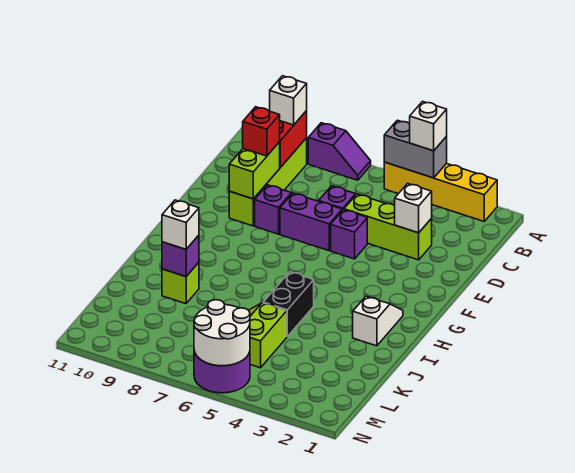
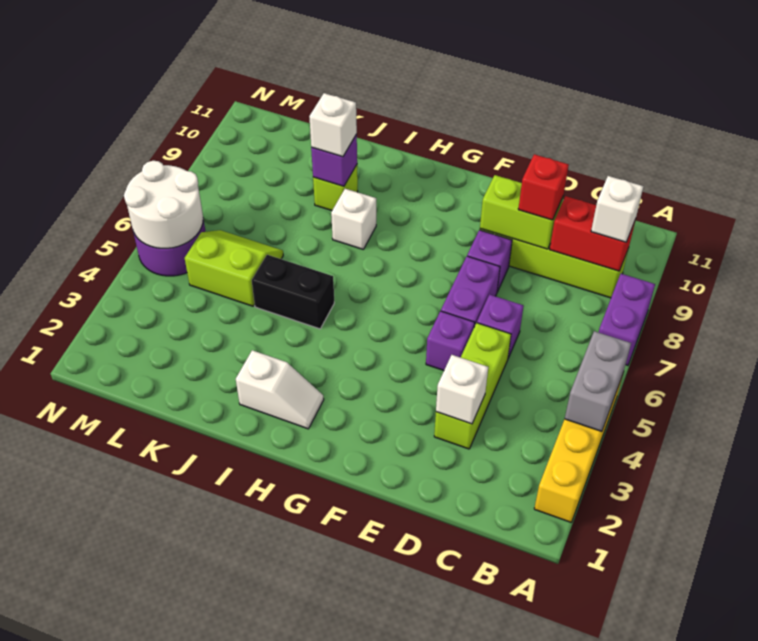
white 1x1 brick [410,101,447,151] -> white 1x1 brick moved to [331,189,376,249]
purple 1x2 slope [308,123,371,180] -> purple 1x2 brick [599,274,655,365]

